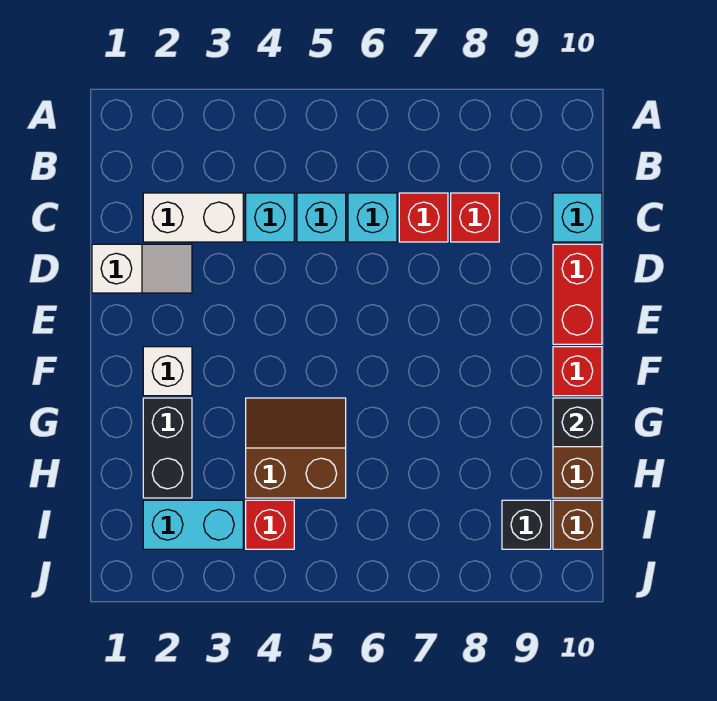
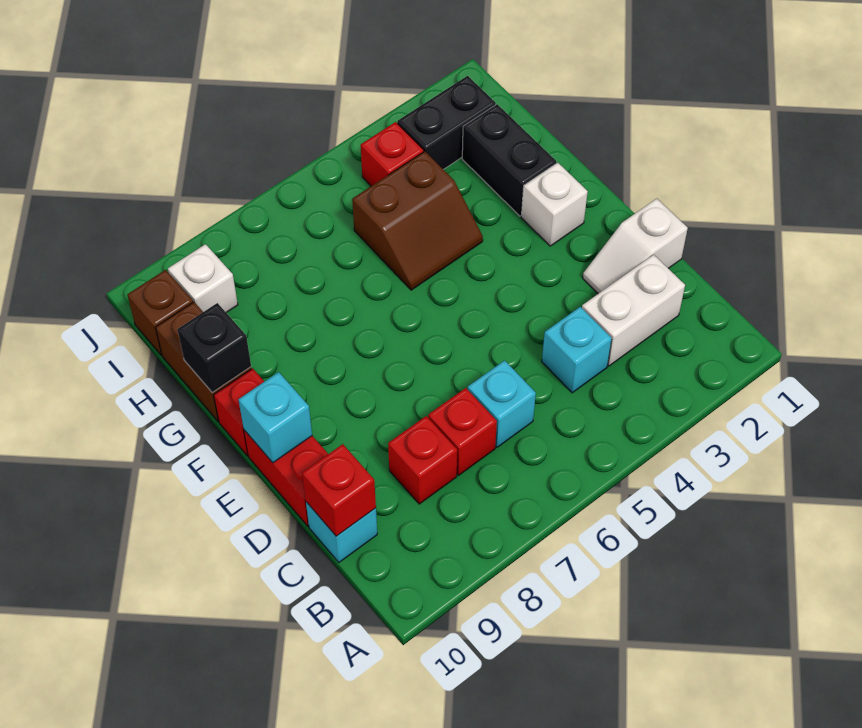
cyan 1x1 brick [297,193,346,242] -> cyan 1x1 brick moved to [239,372,312,463]
none -> red 1x1 brick [302,444,376,536]
cyan 1x2 brick [143,500,243,549] -> black 1x2 brick [397,76,496,169]
black 1x1 brick [502,500,551,549] -> white 1x1 brick [168,244,238,313]

